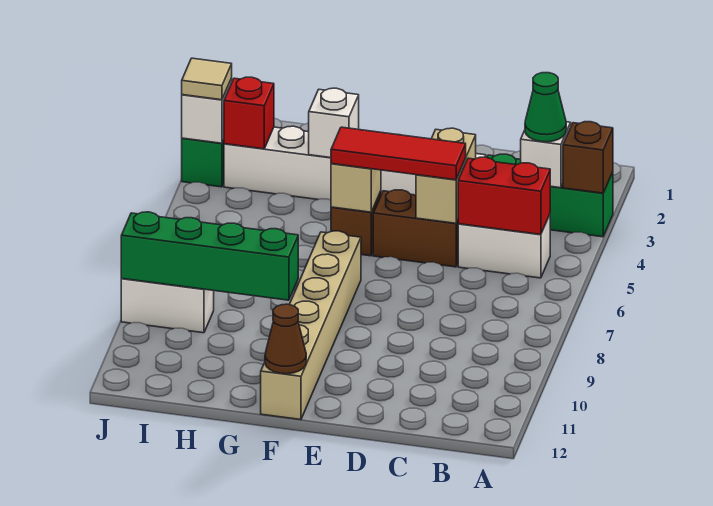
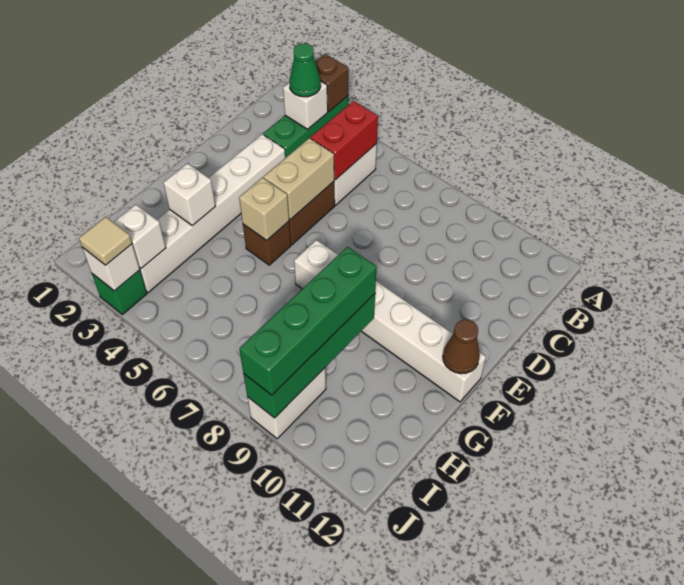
tan 1x2 brick [416,128,476,223] -> tan 1x2 brick turned to [264,138,334,220]
red 1x3 tile [331,127,466,180] -> none
tan 1x6 brick [261,231,361,420] -> white 1x6 brick [294,240,486,402]
none -> green 1x4 brick [239,247,377,395]
red 1x1 brick [224,77,274,149] -> white 1x1 brick [113,204,166,268]

